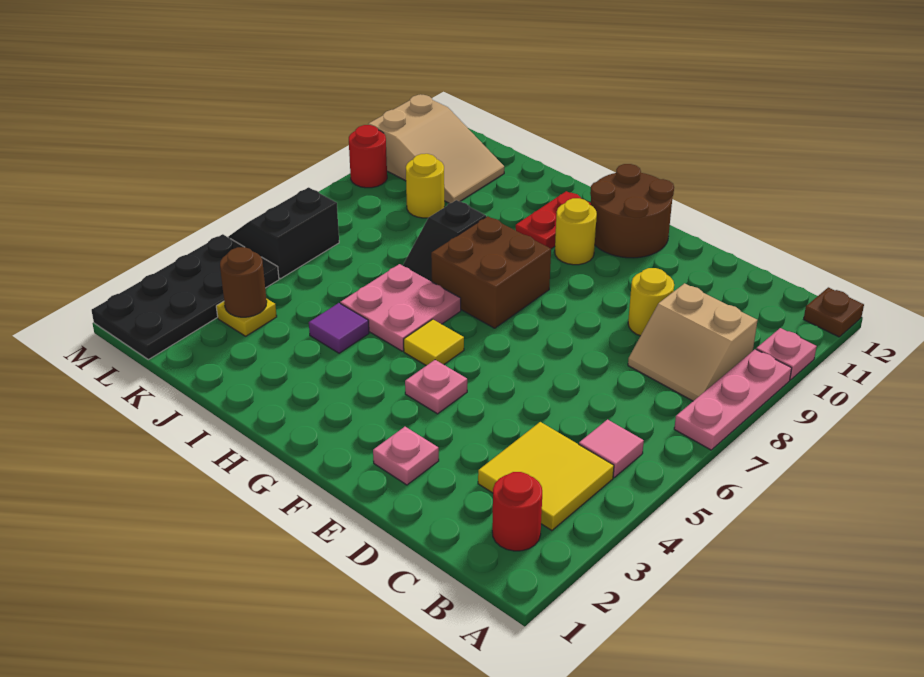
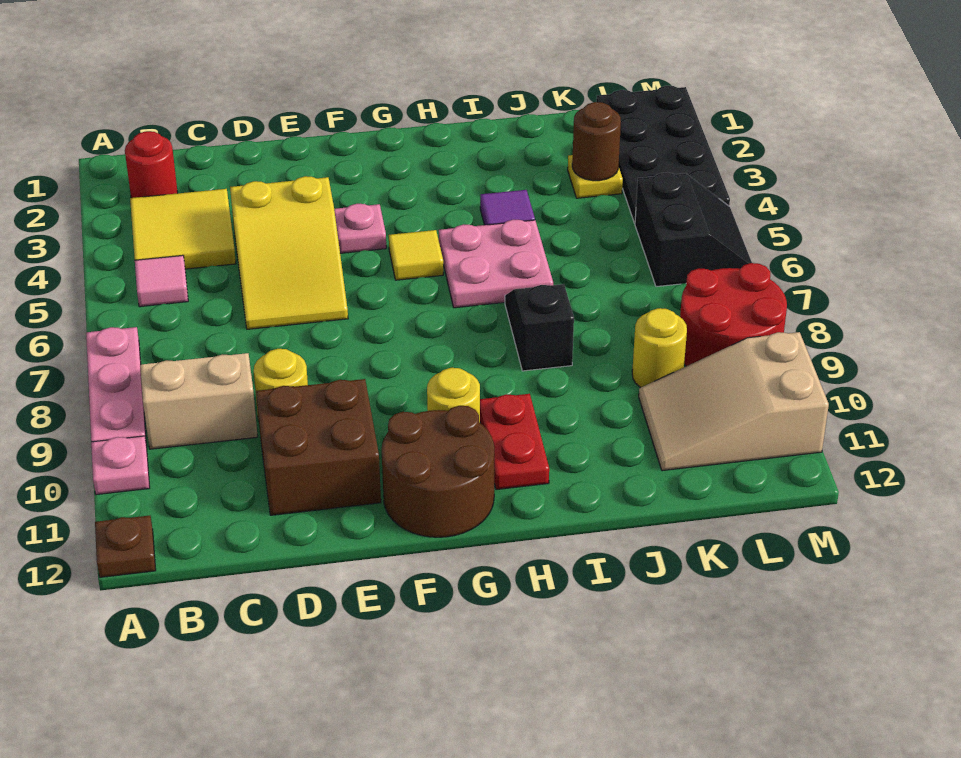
none -> yellow 2x3 slope [230,176,348,329]
pink 1x1 plate [373,427,439,485] -> none
brown 2x2 brick [431,216,551,328] -> brown 2x2 brick moved to [256,379,381,515]
red 1x1 round brick [349,125,387,188] -> red 2x2 round brick [680,263,787,366]

